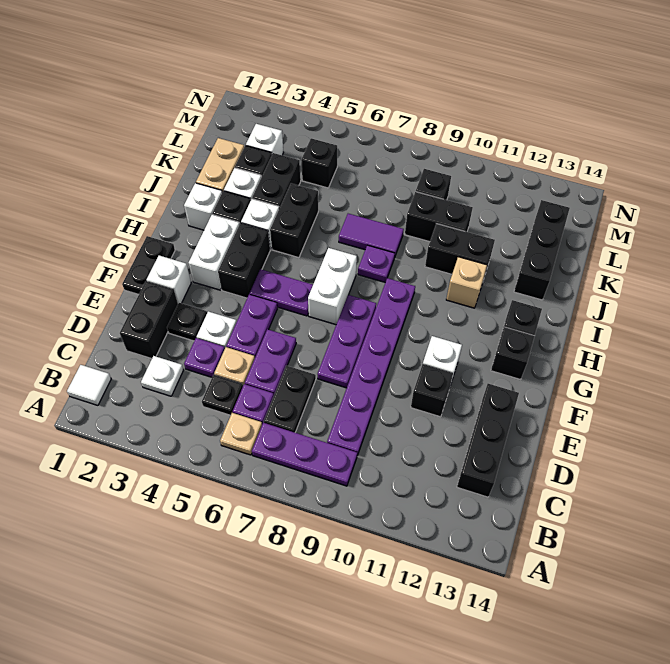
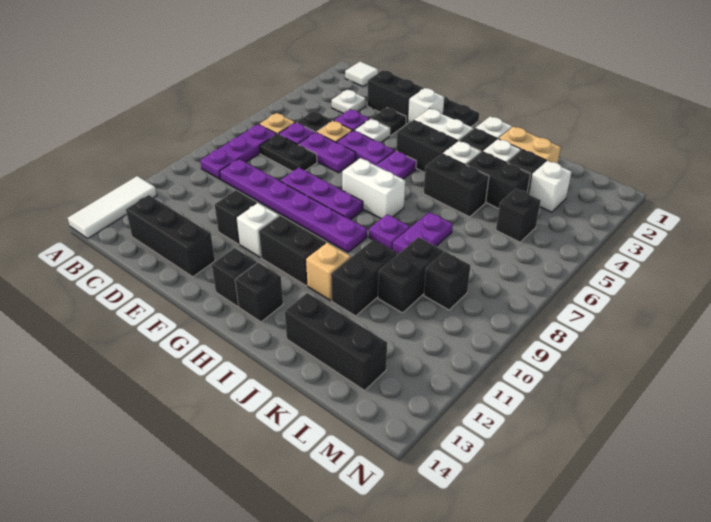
none -> white 1x3 tile [68,176,157,238]
none -> black 1x2 brick [259,216,326,286]
purple 1x2 tile [339,214,404,258] -> purple 1x2 plate [393,212,453,254]

